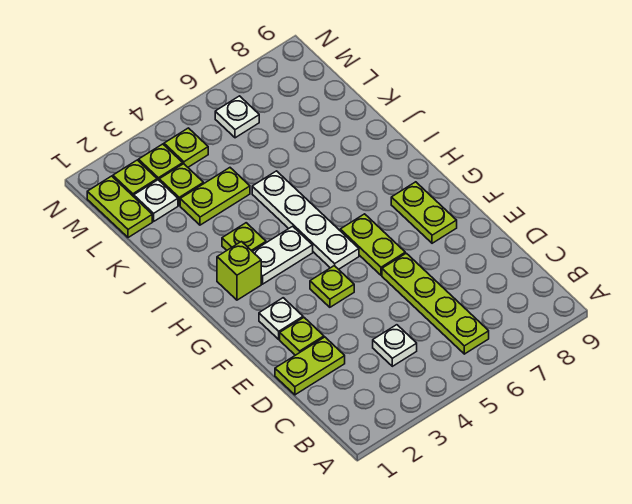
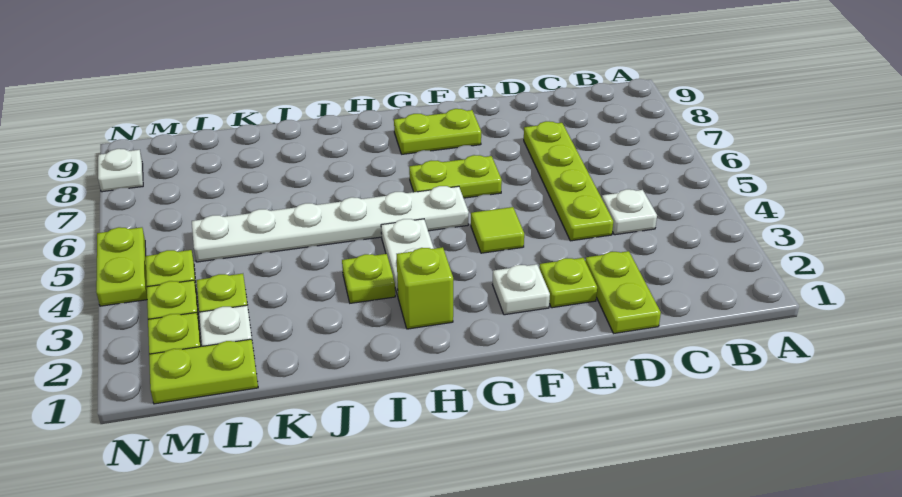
lime 1x4 plate [382,253,489,354] -> lime 1x4 plate turned to [524,121,613,241]
lime 1x1 plate [310,266,354,307] -> lime 1x1 tile [471,207,524,253]
white 1x4 plate [252,171,359,269] -> white 1x6 plate [192,186,469,262]
lime 1x2 plate [180,168,250,225] -> lime 1x2 plate moved to [96,227,147,306]
white 1x1 plate [215,96,259,138] -> white 1x1 plate moved to [98,149,143,192]

